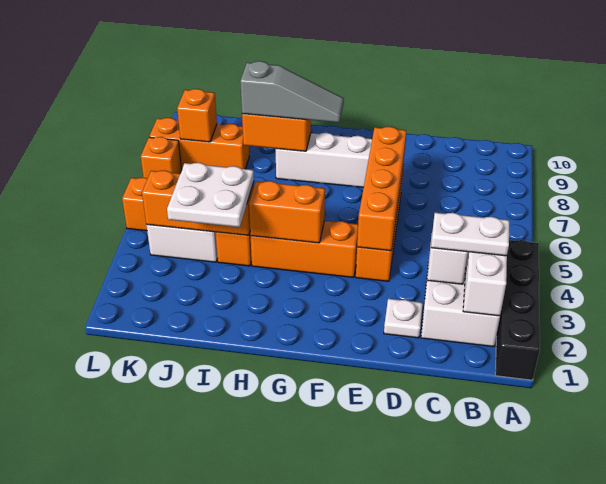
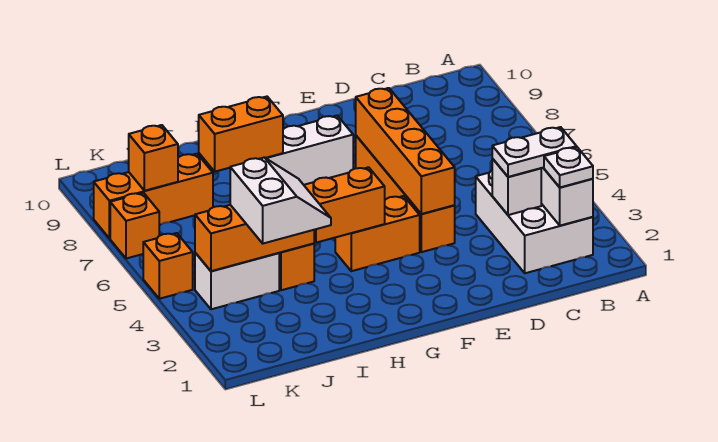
black 1x4 brick [495,240,540,380] -> none
white 1x1 plate [384,299,423,338] -> white 1x1 plate moved to [544,147,593,188]
orange 1x3 brick [251,221,358,278] -> orange 1x2 brick [335,196,420,271]
grey 1x3 slope [240,61,344,123] -> none
white 2x2 plate [167,163,254,227] -> white 2x2 slope [230,158,331,244]

